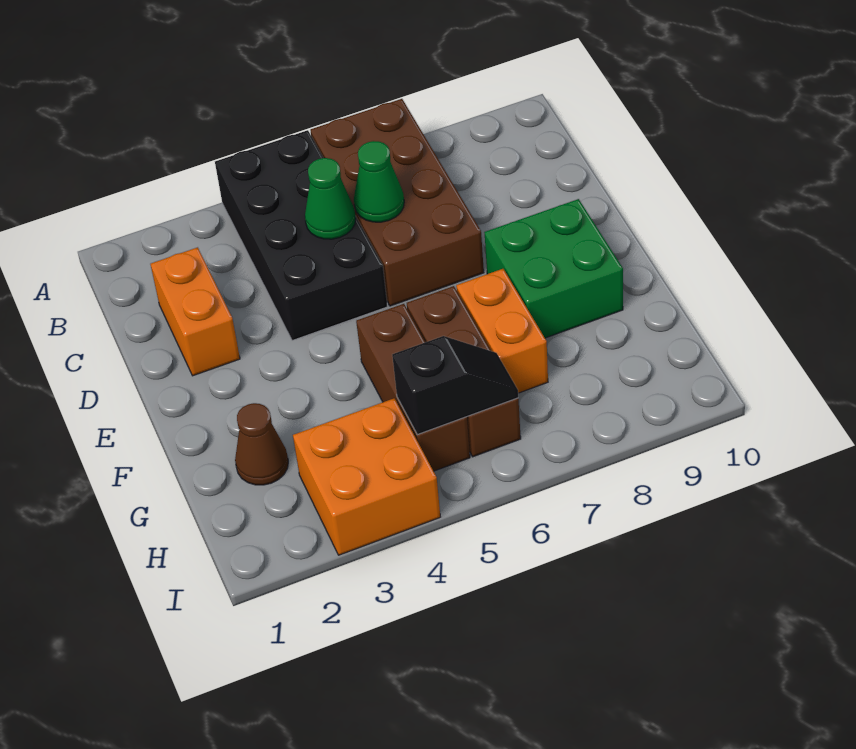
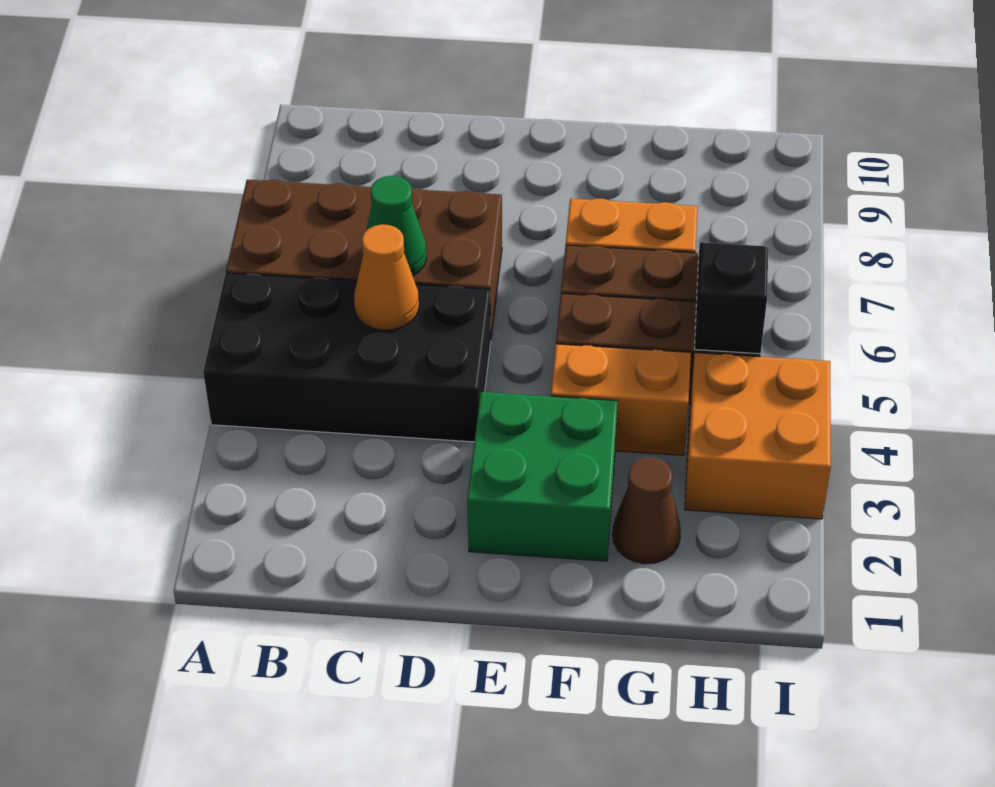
orange 1x2 brick [151,247,240,376] -> orange 1x2 brick moved to [551,344,691,455]
green 1x1 cone [305,158,356,239] -> orange 1x1 cone [354,224,419,330]
green 2x2 brick [484,199,623,338] -> green 2x2 brick moved to [467,392,618,561]

